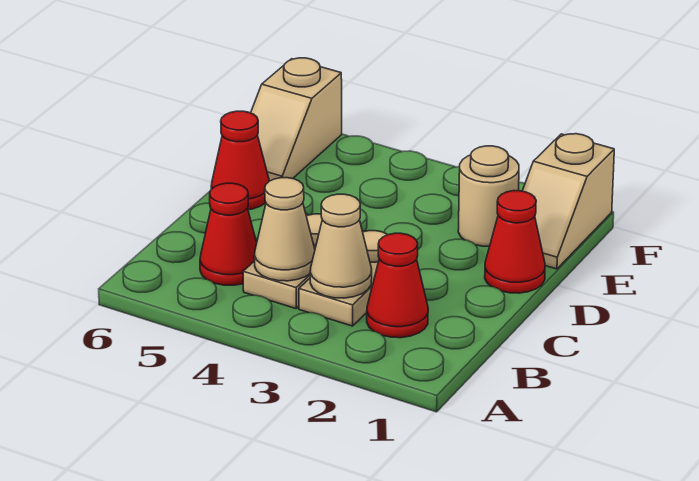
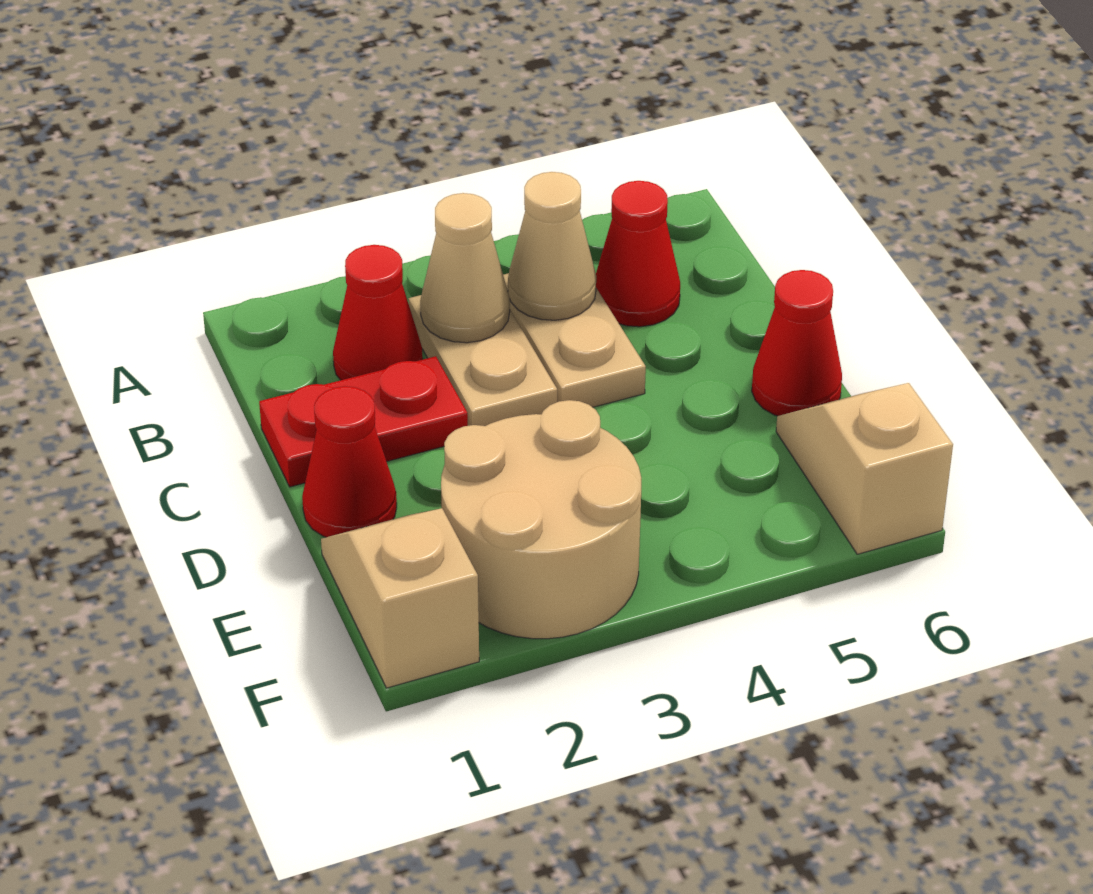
none -> red 1x2 plate [259,356,468,487]
tan 1x1 round brick [458,146,519,247] -> tan 2x2 round brick [441,400,641,639]

